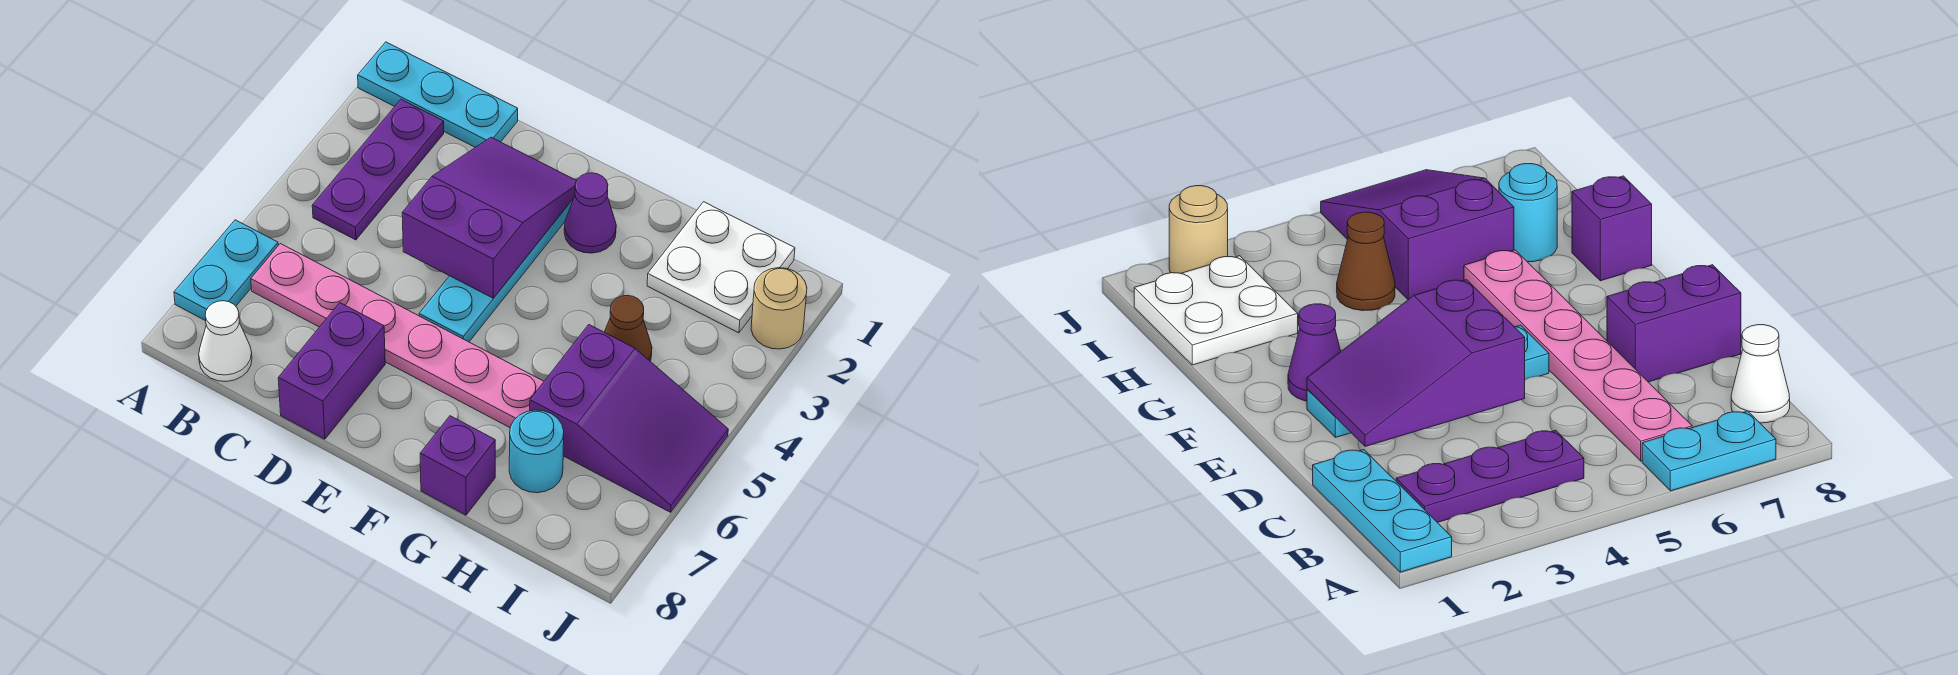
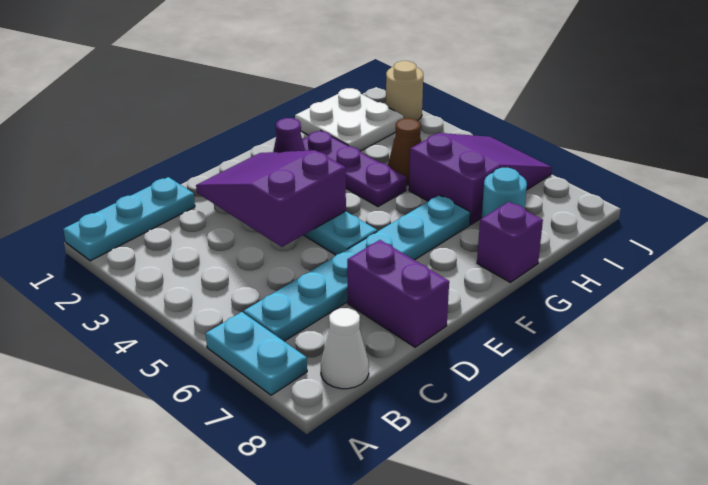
purple 1x3 plate [312,100,444,240] -> purple 1x3 plate moved to [303,131,406,207]
pink 1x6 plate [251,244,544,427] -> cyan 1x6 plate [244,195,470,341]

